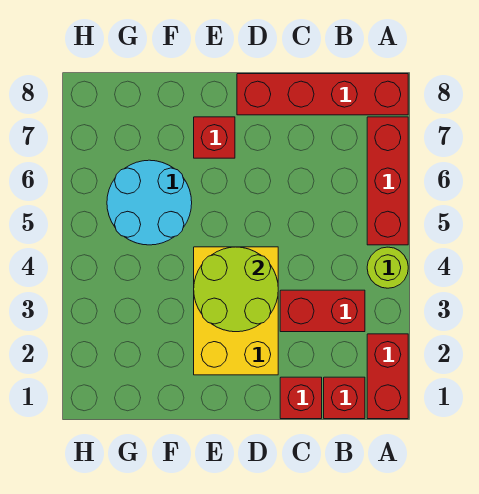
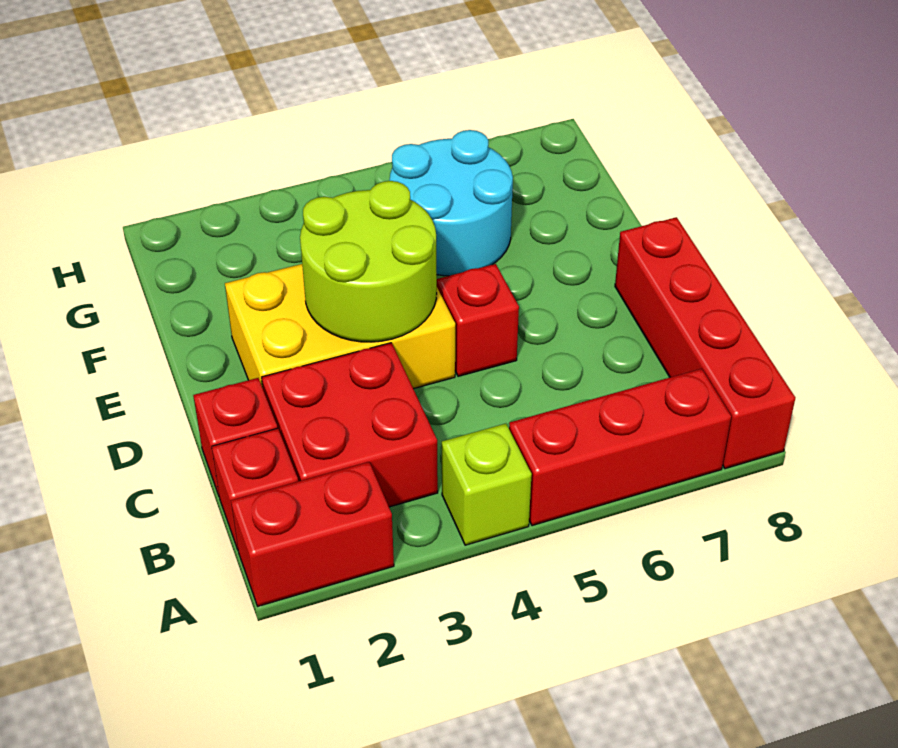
lime 1x1 round brick [367,247,408,288] -> lime 1x1 brick [442,424,532,545]
red 1x2 brick [280,290,365,332] -> red 2x2 brick [262,343,438,507]
red 1x1 brick [194,117,235,158] -> red 1x1 brick moved to [437,264,519,376]

